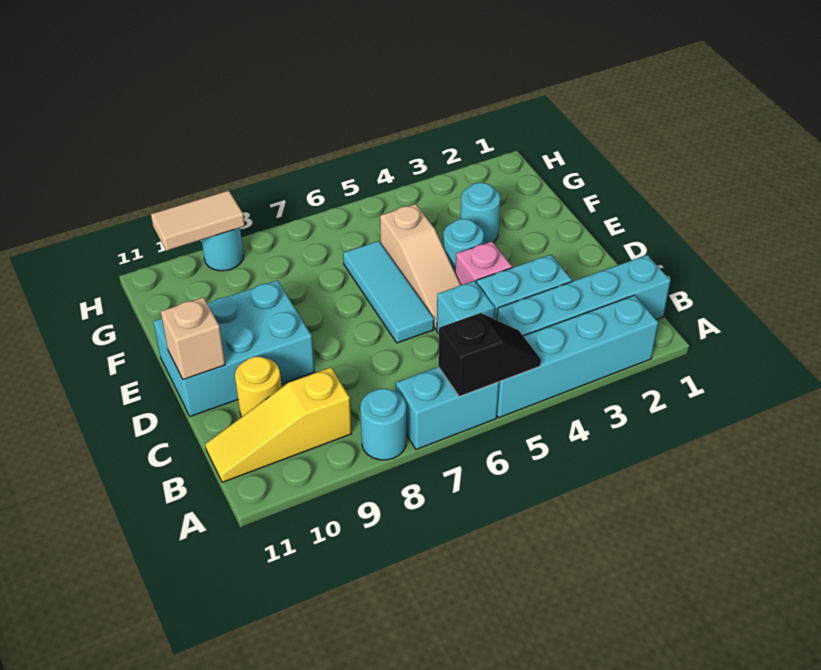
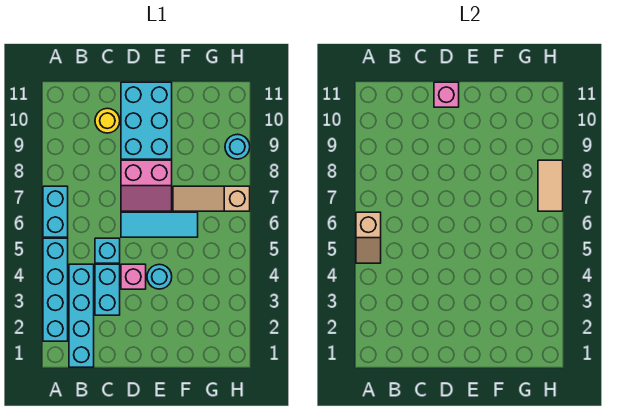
black 1x2 slope [438,313,541,397] -> tan 1x2 slope [356,212,381,263]
cyan 1x1 round brick [360,389,406,460] -> none
yellow 1x3 slope [205,368,352,482] -> none
tan 1x3 slope [380,204,460,329] -> tan 1x3 slope moved to [173,186,250,211]
none -> pink 2x2 slope [121,160,172,211]
tan 1x1 brick [161,297,225,379] -> pink 1x1 brick [434,82,459,107]
cyan 1x1 round brick [461,183,500,244] -> none
tan 1x2 tile [151,191,245,251] -> tan 1x2 tile moved to [538,160,563,211]

